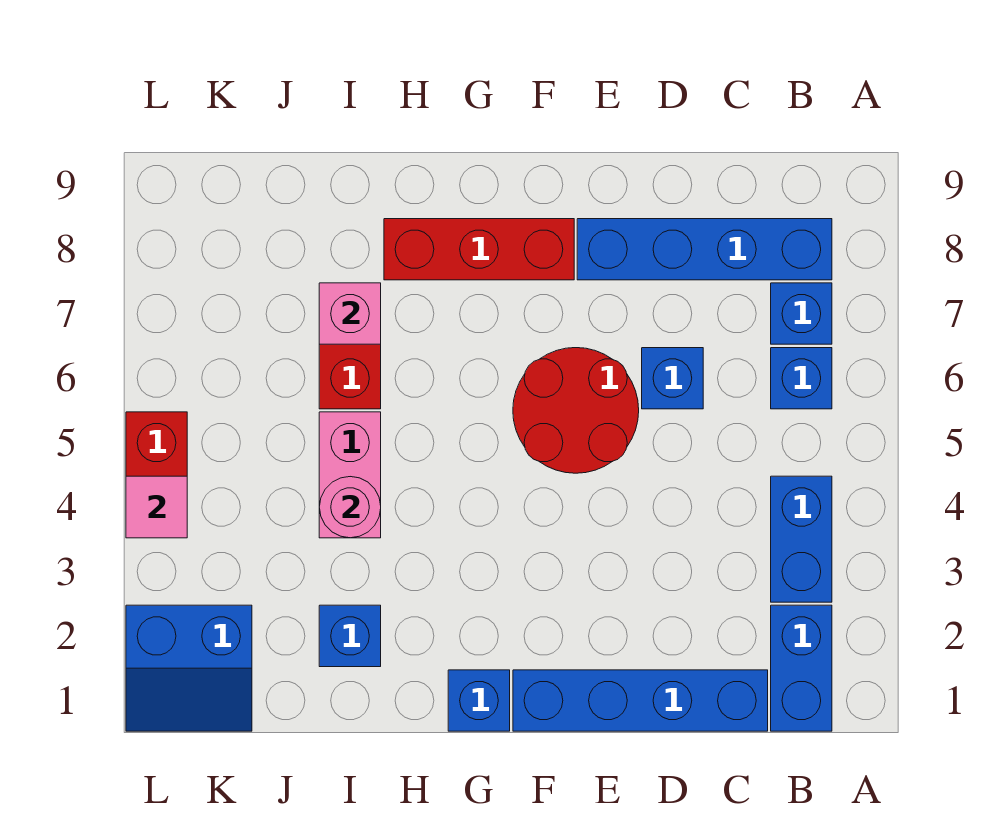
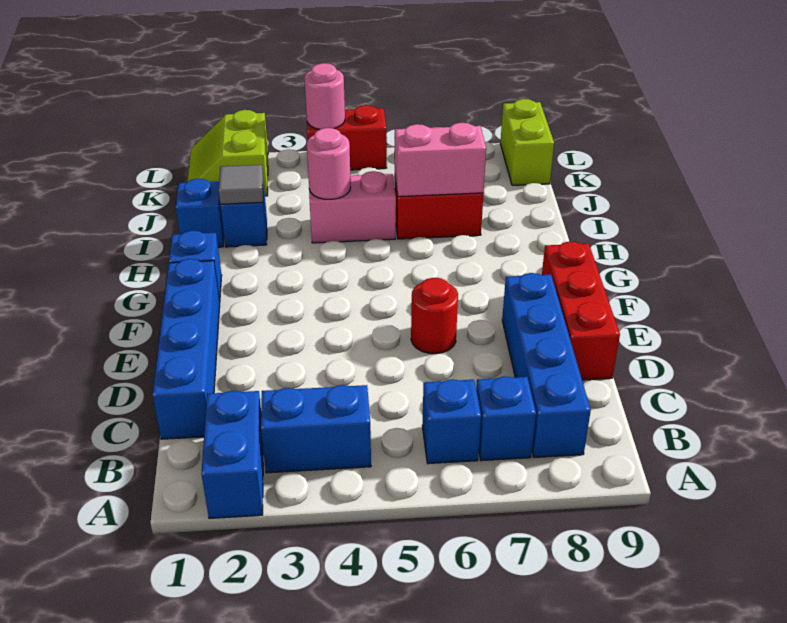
blue 1x2 brick [771,605,832,731] -> blue 1x2 brick turned to [201,391,264,518]
blue 1x1 brick [642,348,703,409] -> blue 1x1 brick moved to [176,179,224,247]
red 2x2 round brick [513,348,639,473] -> red 1x1 round brick [411,278,458,354]
red 1x3 brick [384,219,574,280] -> red 1x3 brick moved to [542,241,620,380]
none -> grey 1x1 tile [219,165,263,204]
pink 1x1 brick [319,283,381,344] -> pink 1x2 brick [395,123,486,197]
blue 2x2 slope [126,605,252,731] -> lime 2x2 slope [187,110,268,196]
none -> lime 1x2 brick [500,99,554,185]
pink 1x1 tile [126,476,187,538] -> pink 1x1 round brick [304,63,345,129]

